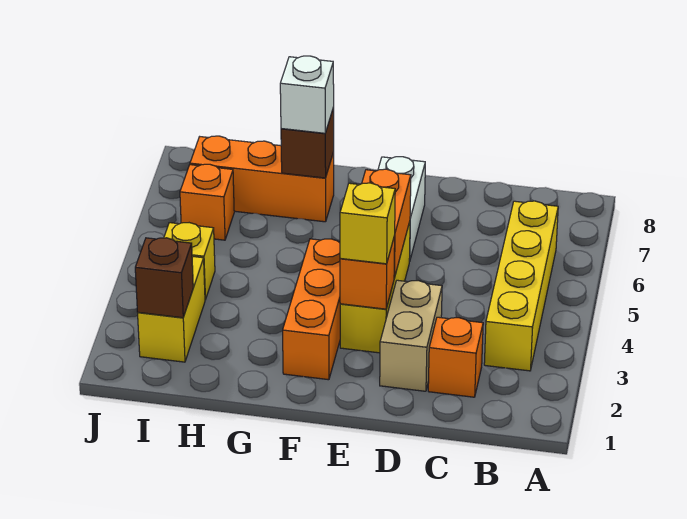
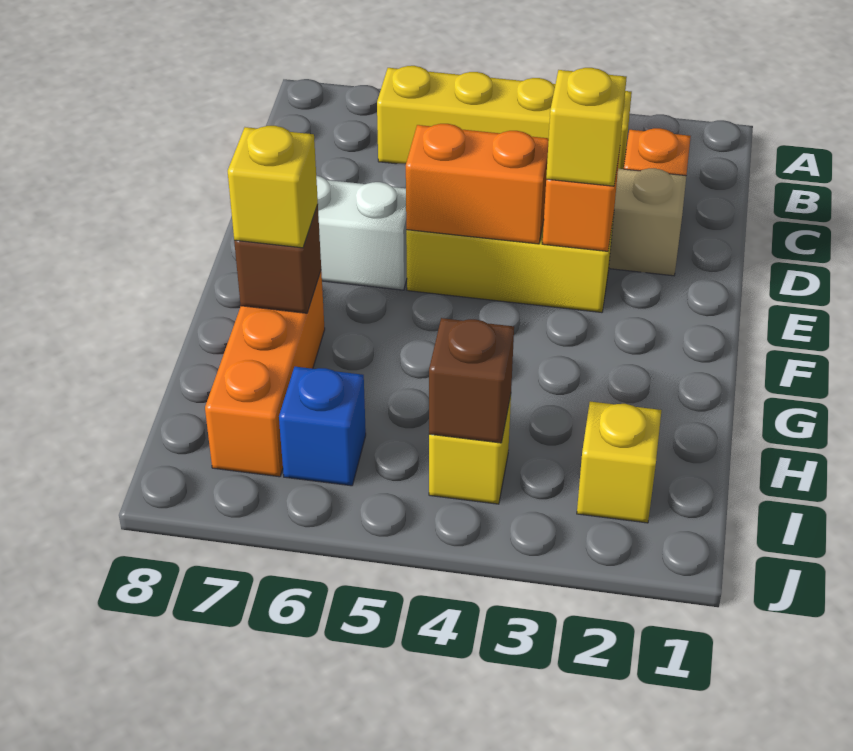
orange 1x3 brick [283,239,340,380] -> none
white 1x1 brick [280,56,334,133] -> yellow 1x1 brick [228,126,318,248]
yellow 1x2 brick [138,256,205,362] -> yellow 1x1 brick [577,401,662,523]
brown 1x1 brick [135,238,193,318] -> brown 1x1 brick moved to [429,318,514,443]
orange 1x1 brick [180,164,234,240] -> blue 1x1 brick [279,367,366,486]

